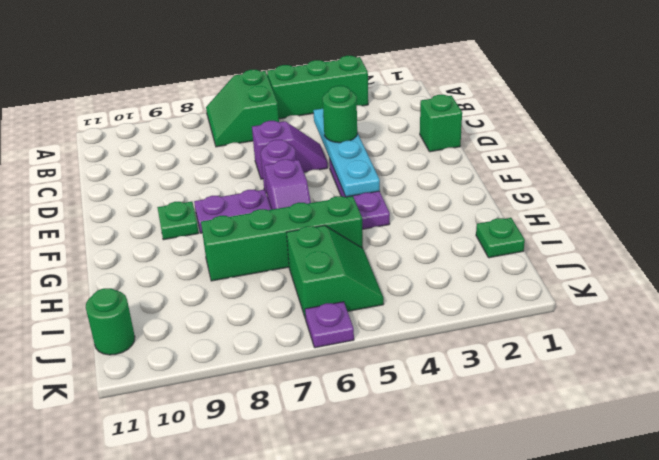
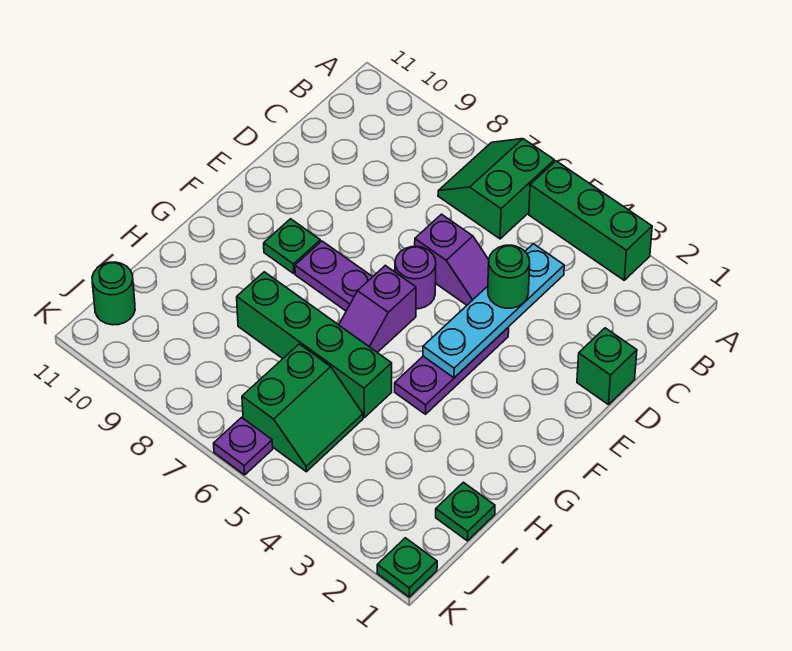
none -> green 1x1 plate [377,538,437,597]

